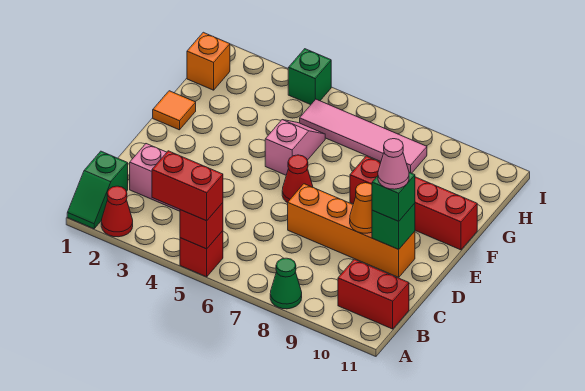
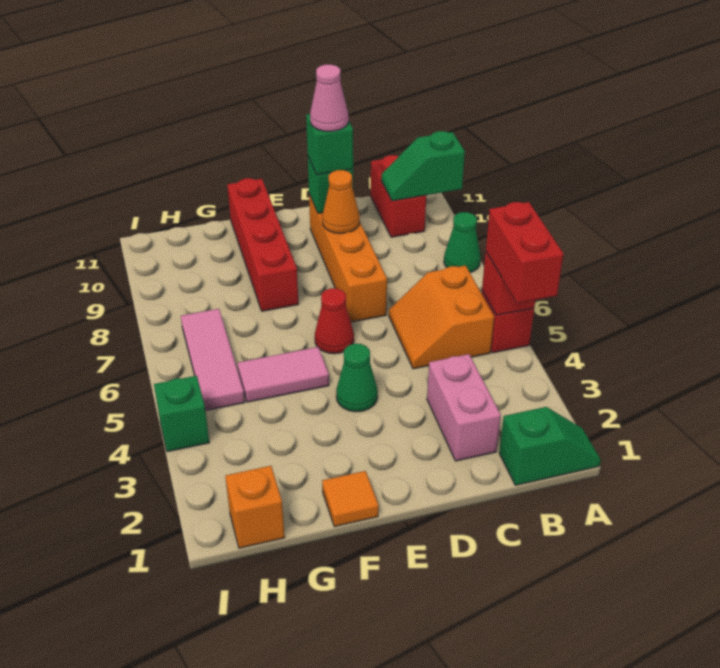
red 1x1 cone [101,186,133,237] -> none
none -> green 1x2 slope [381,131,465,201]
none -> orange 2x2 slope [389,266,494,369]
none -> green 1x1 cone [336,344,378,412]
pink 1x2 slope [265,120,325,175] -> pink 1x2 tile [237,347,329,402]
pink 1x4 tile [300,99,427,173] -> pink 1x3 tile [181,309,245,411]

